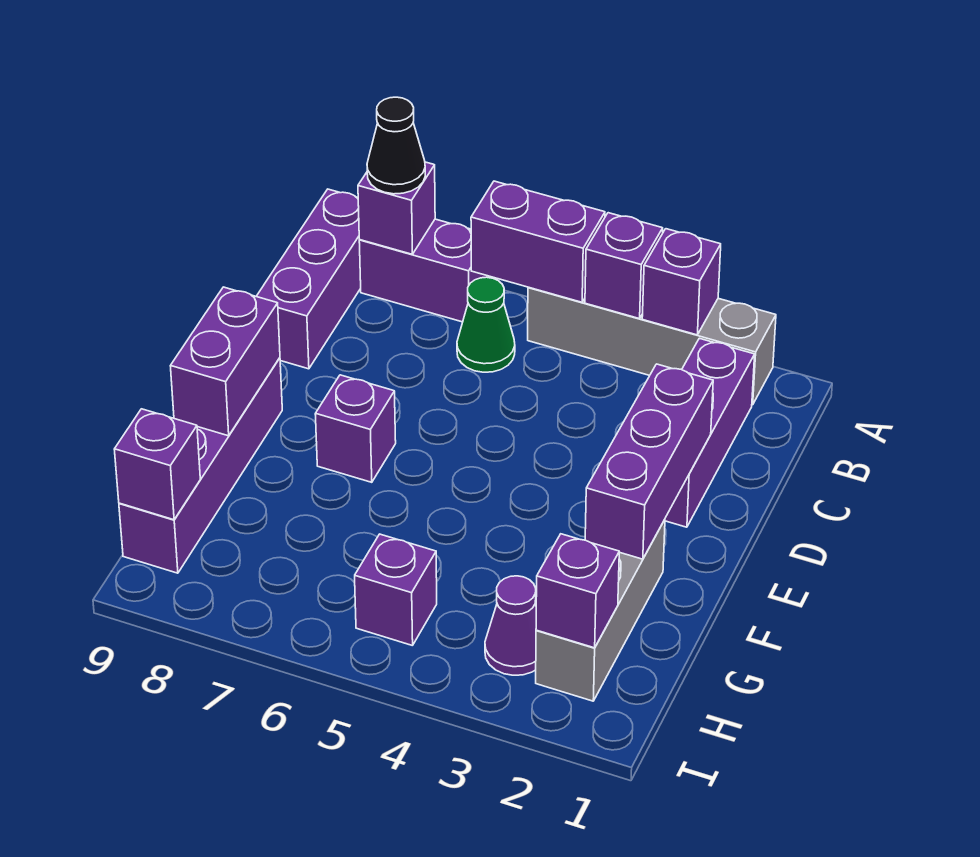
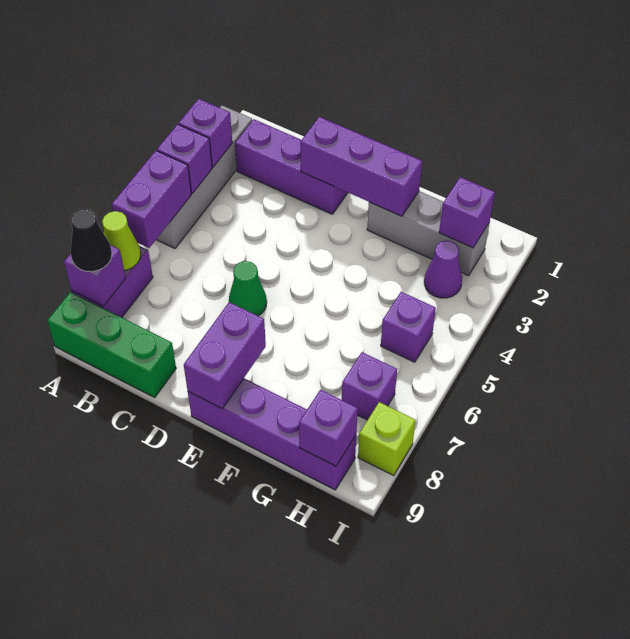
none -> lime 1x1 cone [102,211,141,271]
purple 1x3 brick [256,189,361,369] -> green 1x3 brick [47,292,176,397]
green 1x1 cone [457,277,515,372] -> green 1x1 cone moved to [229,261,267,316]
purple 1x1 brick [315,375,396,482] -> purple 1x1 brick moved to [342,352,397,420]
purple 1x2 brick [171,287,280,436] -> purple 1x2 brick turned to [184,302,266,408]
none -> lime 1x1 brick [358,402,415,475]

